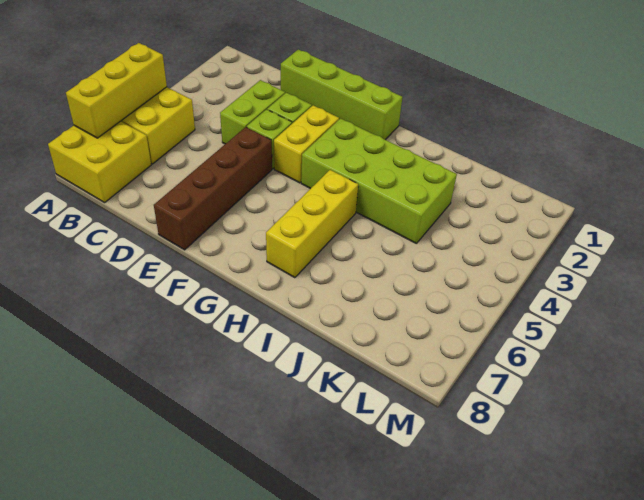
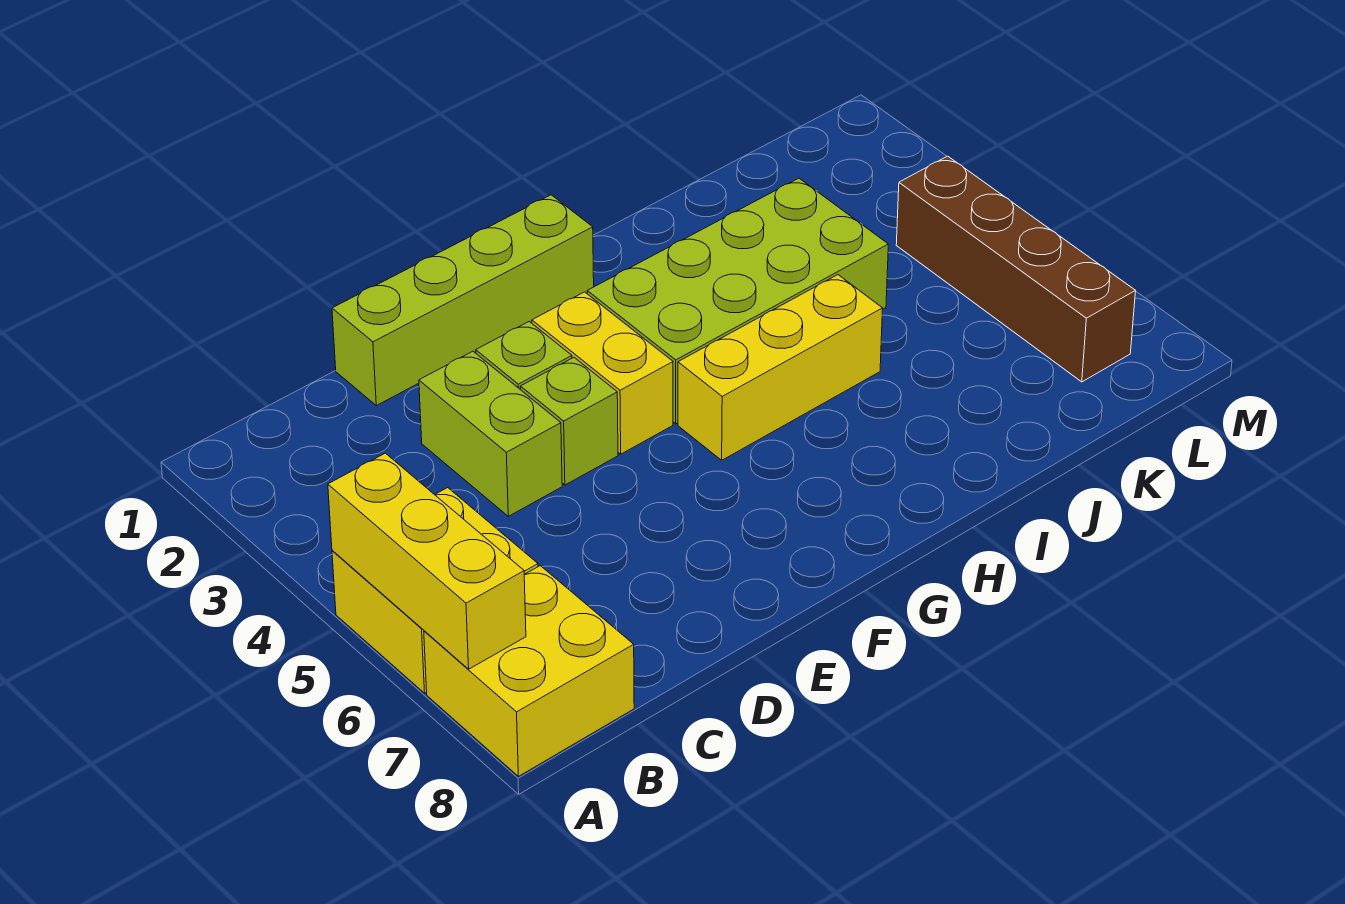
brown 1x4 brick [154,127,272,250] -> brown 1x4 brick moved to [896,156,1135,382]
yellow 1x3 brick [266,170,358,278] -> yellow 1x3 brick turned to [678,275,883,460]

